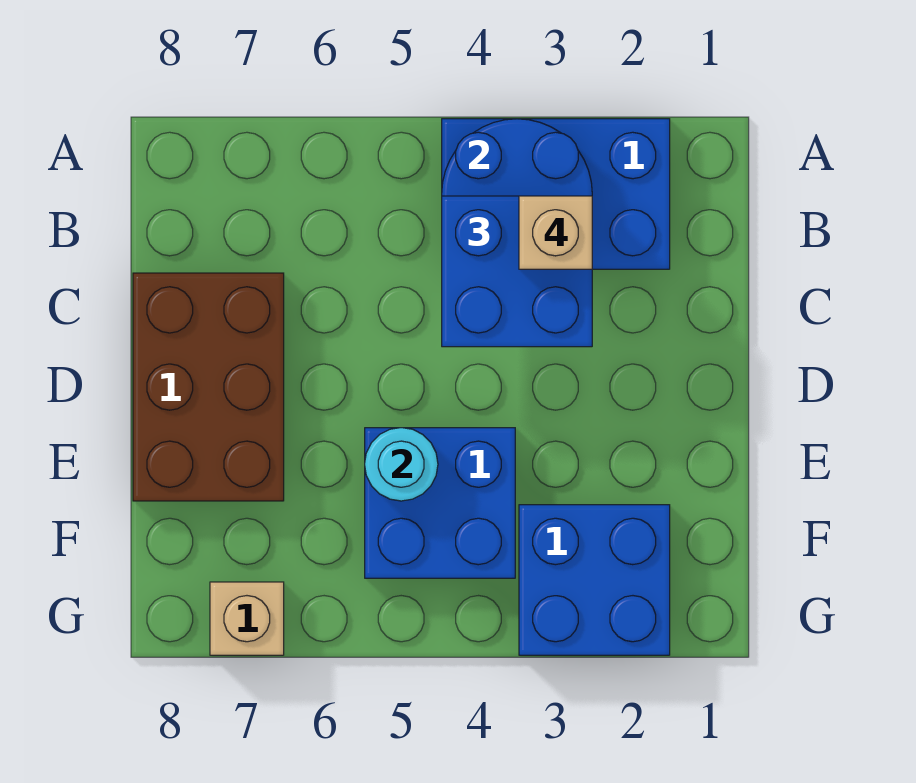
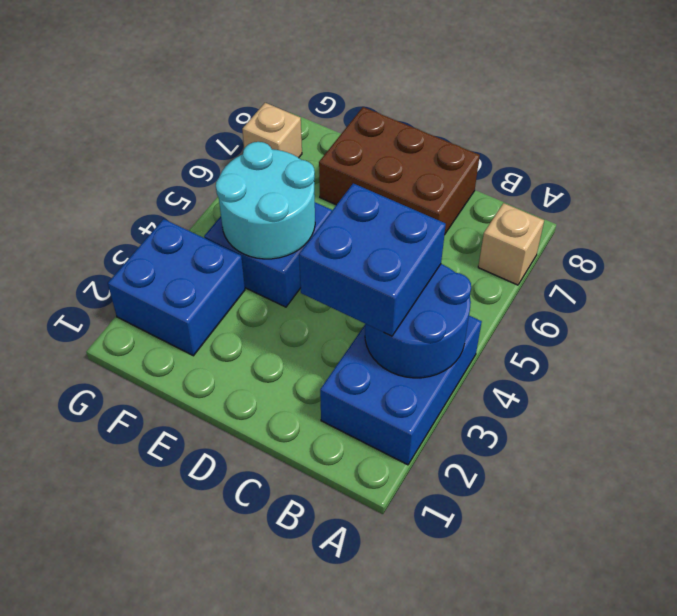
tan 1x1 brick [519,196,592,269] -> tan 1x1 brick moved to [478,203,544,285]
cyan 1x1 round brick [365,428,438,501] -> cyan 2x2 round brick [216,142,315,259]

